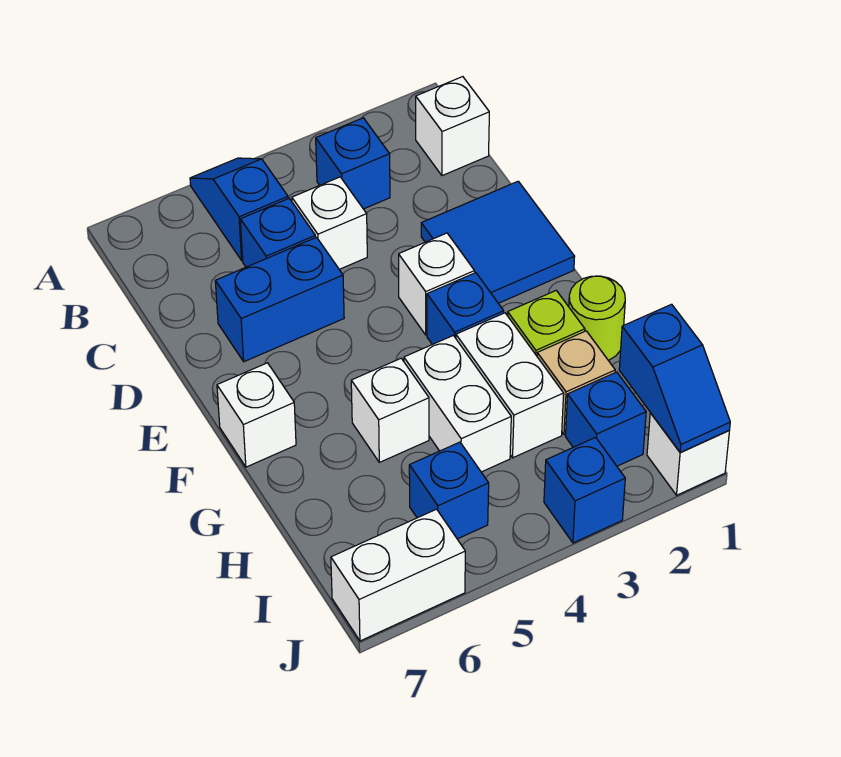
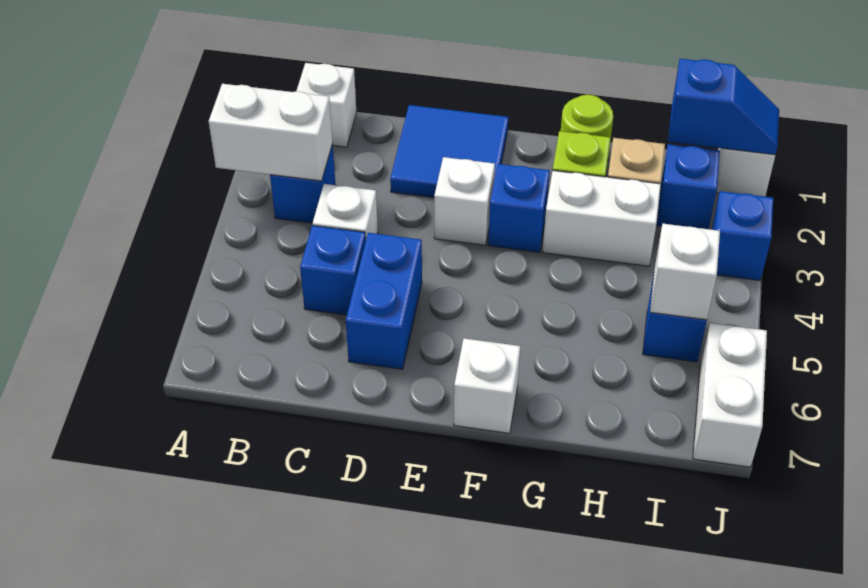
blue 1x2 slope [190,158,288,260] -> none
white 1x2 brick [404,335,511,472] -> white 1x2 brick moved to [209,84,333,181]
white 1x1 brick [351,358,429,462] -> white 1x1 brick moved to [650,224,720,320]

